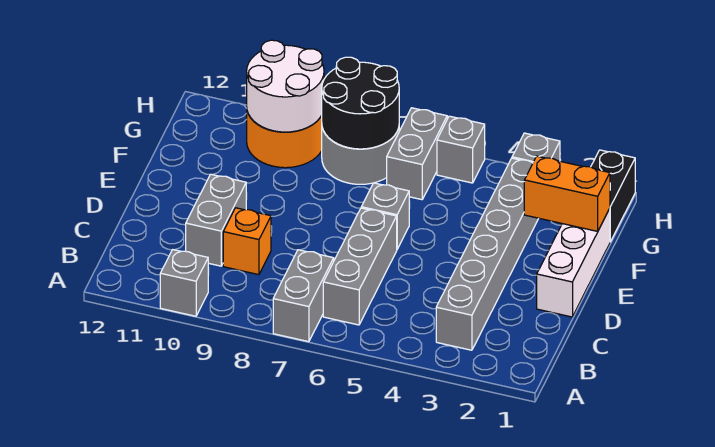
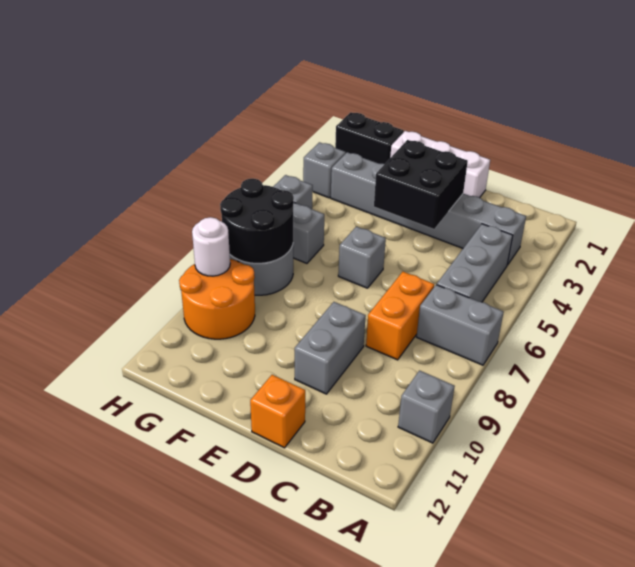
grey 1x3 brick [323,208,397,325] -> grey 1x3 brick turned to [437,224,513,302]
orange 1x1 brick [223,208,271,275] -> orange 1x1 brick moved to [250,375,305,448]
grey 1x2 brick [186,174,246,266] -> grey 1x2 brick turned to [295,302,366,394]
none -> black 2x2 brick [374,140,468,229]
orange 1x2 brick [524,156,610,231] -> orange 1x2 brick moved to [366,272,434,360]
white 2x2 round brick [247,40,324,132] -> white 1x1 round brick [192,217,230,276]

